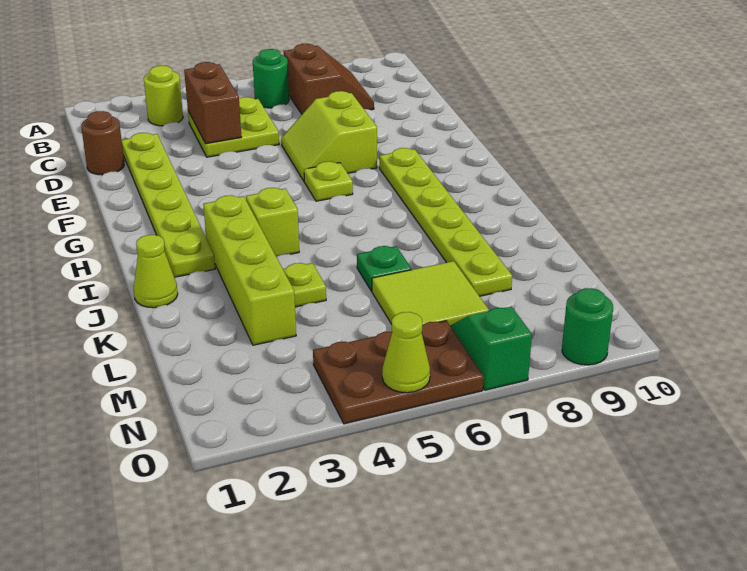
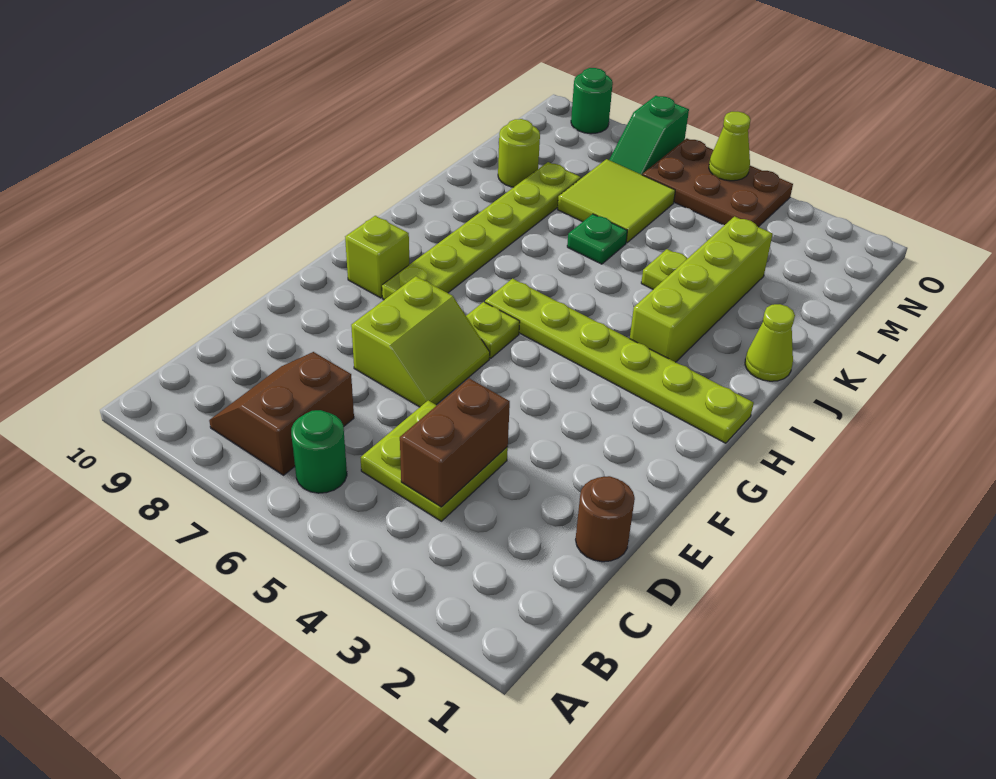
lime 1x1 round brick [144,66,183,126] -> lime 1x1 round brick moved to [498,119,540,187]
lime 1x6 plate [122,133,215,277] -> lime 1x6 plate turned to [485,279,754,443]
lime 1x1 brick [246,188,299,257] -> lime 1x1 brick moved to [345,216,409,298]

